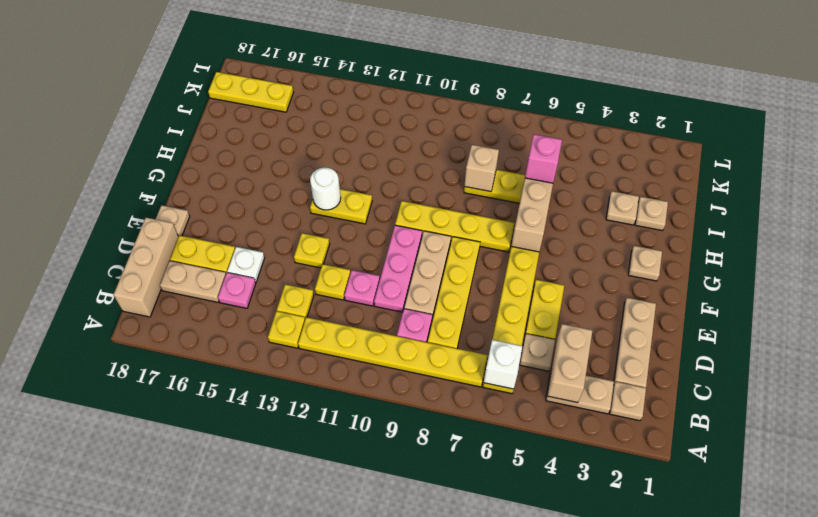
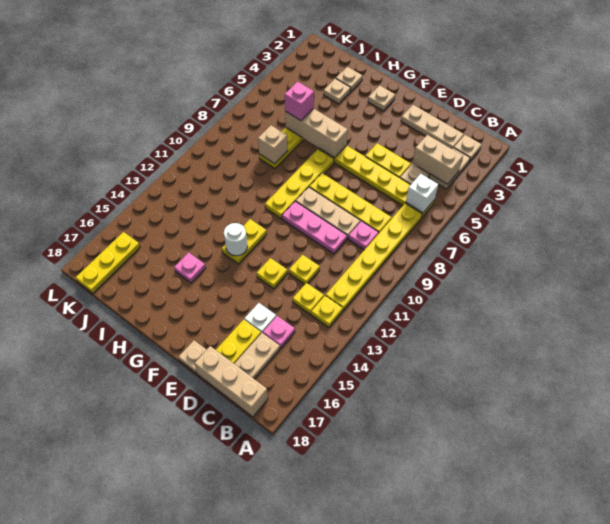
pink 1x1 plate [344,270,380,306] -> pink 1x1 plate moved to [174,252,206,283]

